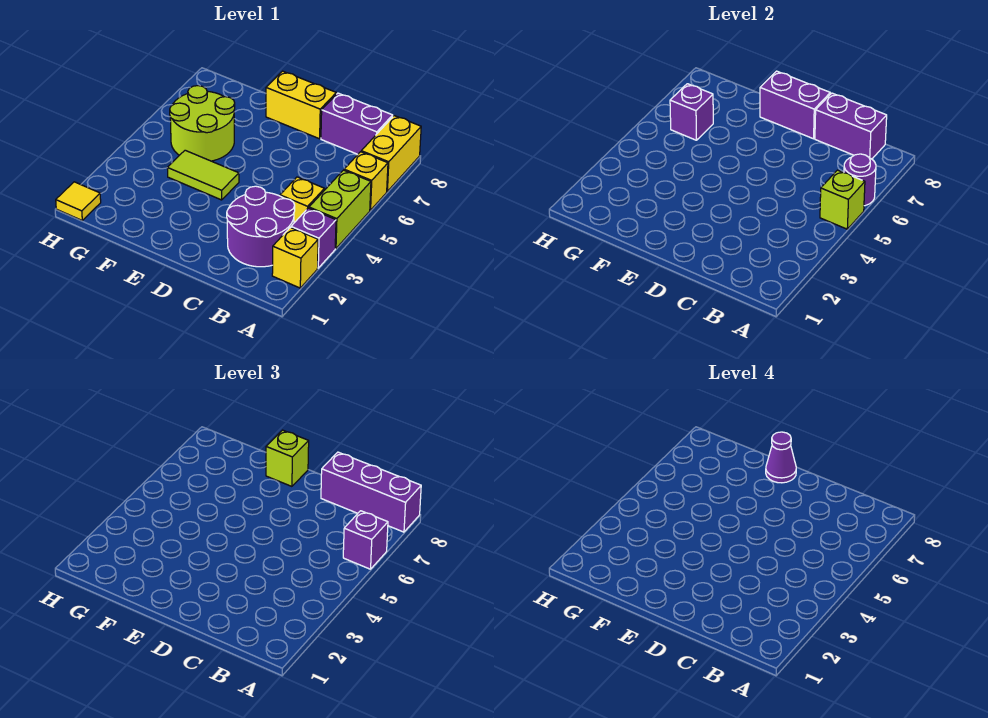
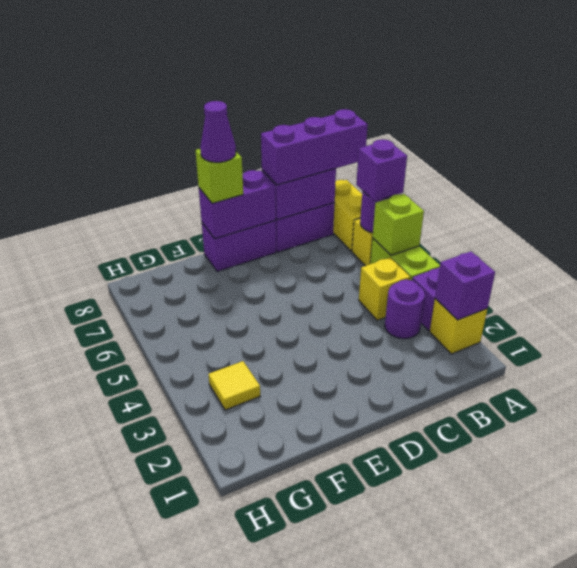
purple 2x2 round brick [227,186,295,267] -> purple 1x1 round brick [385,280,425,339]
yellow 1x2 brick [266,71,336,139] -> purple 1x2 brick [202,221,276,272]
lime 1x2 tile [167,150,239,200] -> none
lime 2x2 round brick [170,86,235,161] -> none
purple 1x1 brick [670,84,713,140] -> purple 1x1 brick moved to [435,251,495,320]
yellow 1x1 tile [56,182,101,220] -> yellow 1x1 tile moved to [208,361,260,410]

